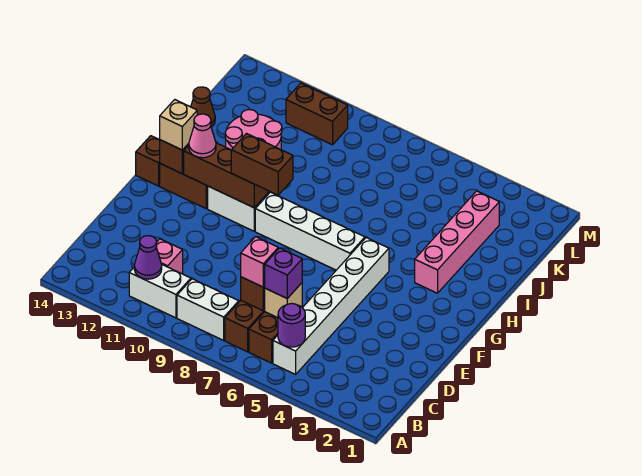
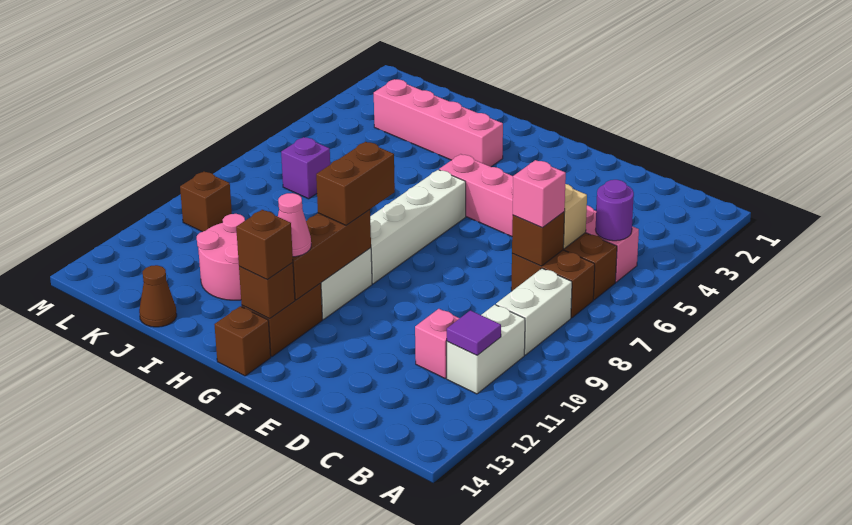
white 1x6 brick [273,238,389,374] -> pink 1x6 brick [439,154,639,282]
purple 1x1 cone [134,236,162,279] -> purple 1x1 tile [447,310,501,355]
purple 1x1 brick [265,248,302,298] -> purple 1x1 brick moved to [281,137,330,199]
tan 1x1 brick [160,100,197,150] -> brown 1x1 brick [236,210,293,279]
brown 1x2 brick [286,83,348,145] -> brown 1x1 brick [180,171,232,232]

